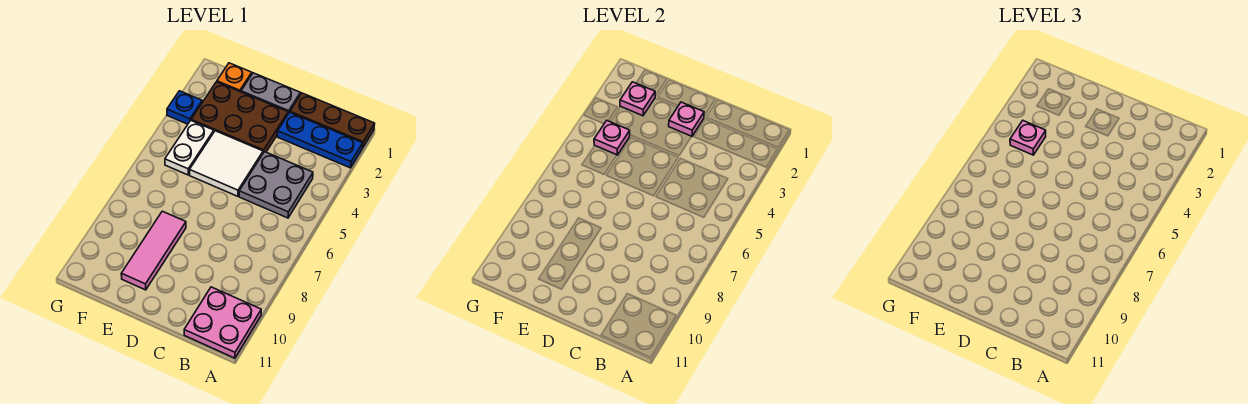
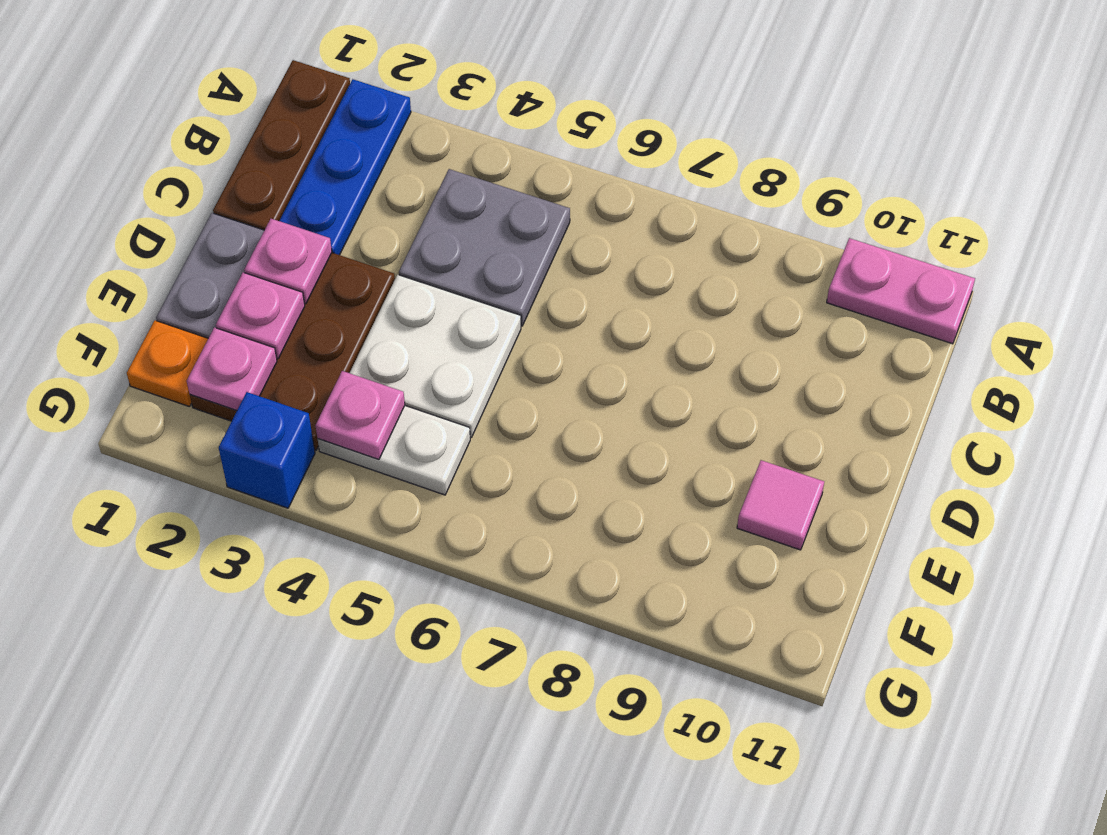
pink 2x2 plate [184,287,261,358] -> pink 1x2 plate [827,238,975,344]
white 2x2 tile [190,131,263,196] -> white 2x2 plate [350,275,521,437]
pink 1x3 tile [121,211,186,290] -> pink 1x1 tile [737,460,824,550]
pink 1x1 plate [1010,121,1046,155] -> pink 1x1 plate moved to [216,272,305,358]
blue 1x1 plate [167,91,202,124] -> blue 1x1 brick [219,392,315,508]

